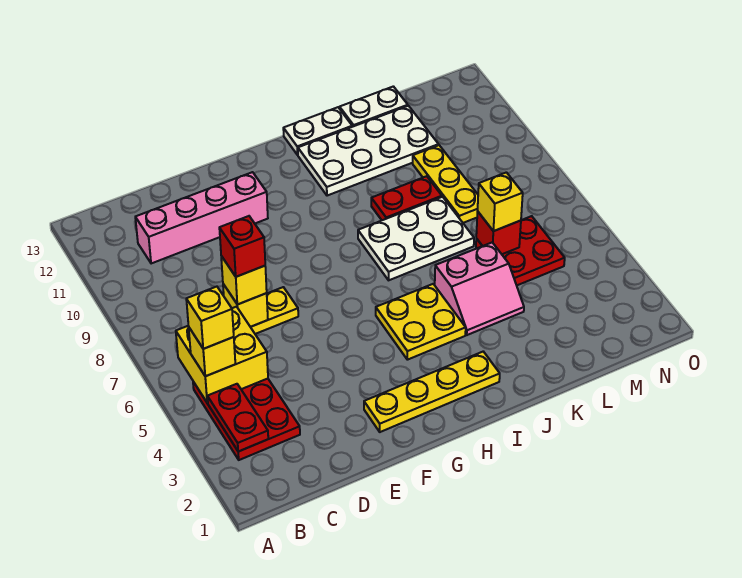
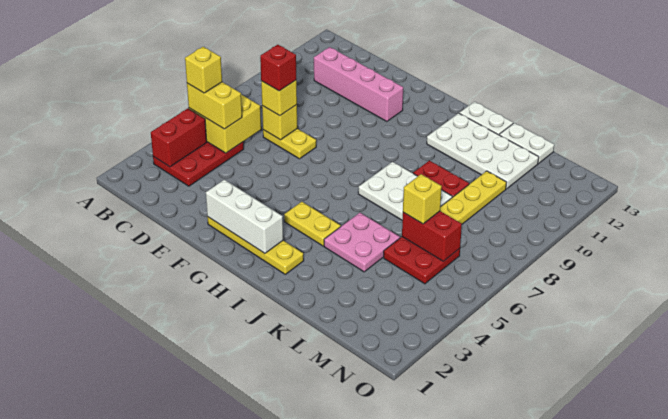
red 1x2 plate [207,384,268,452] -> red 1x2 brick [151,108,207,167]
yellow 1x1 brick [189,328,235,376] -> yellow 1x2 brick [187,82,242,129]
none -> white 1x3 brick [206,180,283,253]
yellow 2x2 plate [376,284,466,360] -> yellow 1x2 plate [284,202,341,246]
pink 2x2 slope [435,242,524,335] -> pink 2x2 plate [324,213,400,272]
red 1x1 brick [476,211,521,254] -> red 1x2 brick [402,211,462,261]

